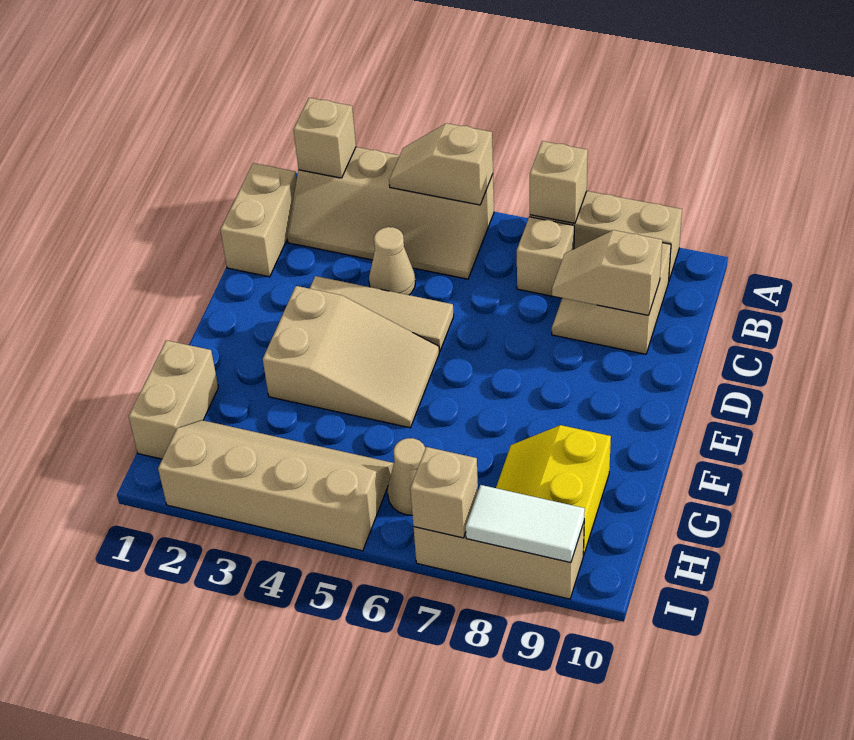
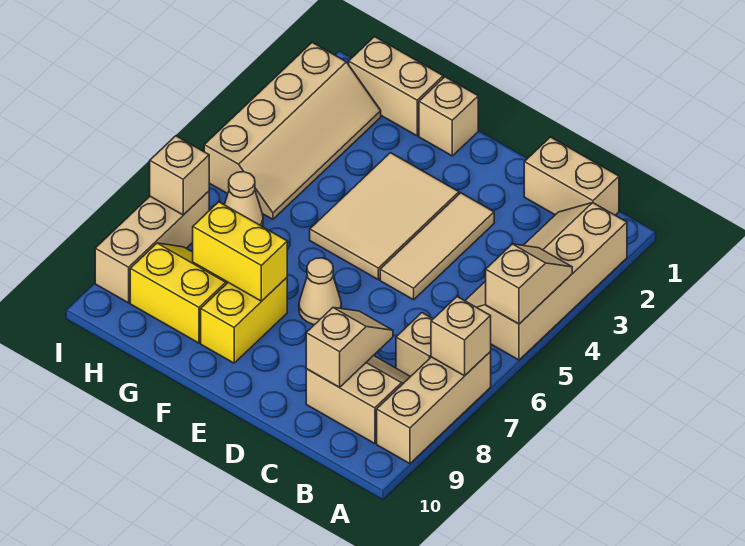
tan 1x1 brick [293,98,356,178] -> tan 1x1 brick moved to [419,77,478,156]
tan 1x1 cone [369,227,415,295] -> tan 1x1 cone moved to [299,258,341,325]
tan 2x3 slope [263,286,439,428] -> tan 2x3 tile [310,153,459,280]
none -> yellow 1x2 brick [201,278,287,363]
none -> yellow 1x2 brick [193,202,287,301]
white 1x2 tile [466,485,585,563] -> none

